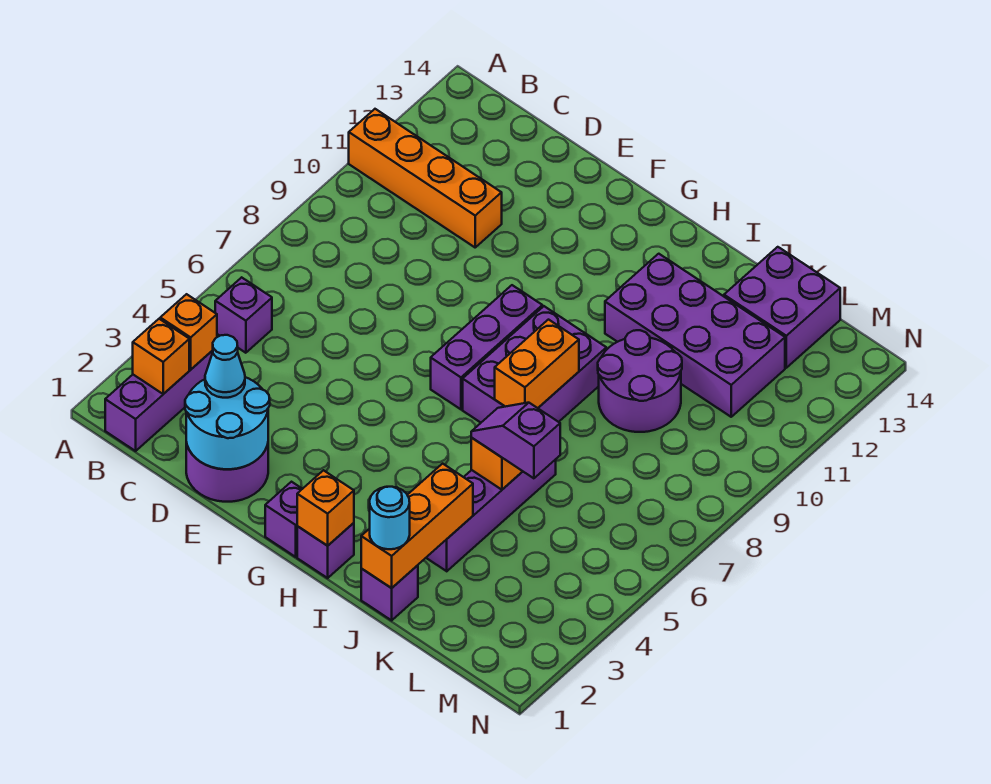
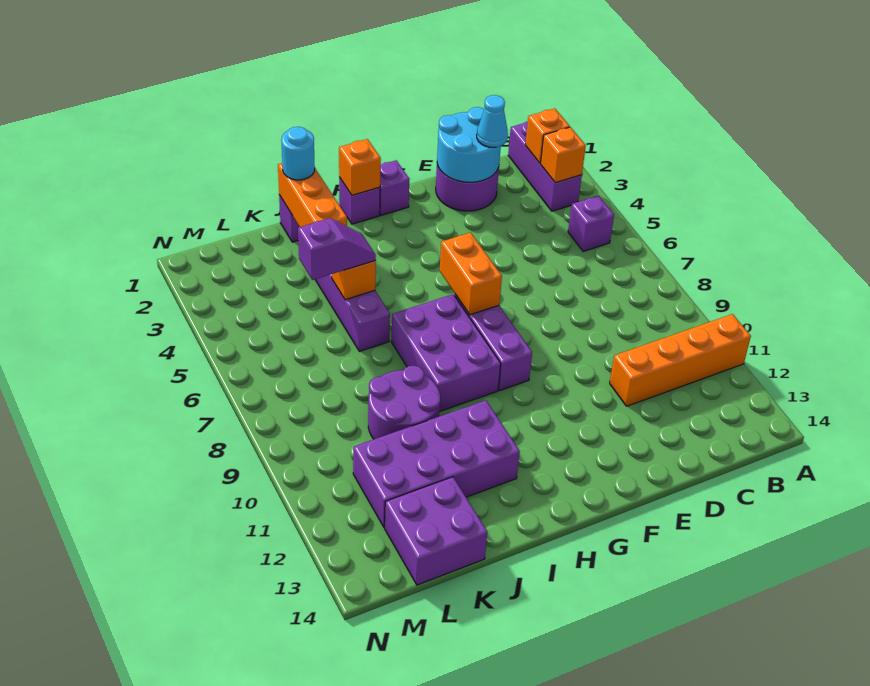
orange 1x2 brick [495,320,579,408] -> orange 1x2 brick moved to [440,233,502,315]

